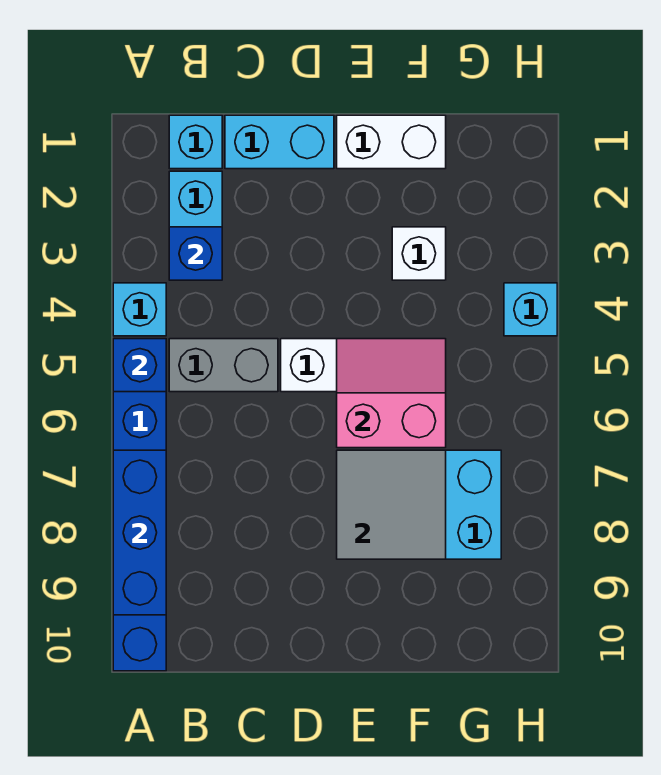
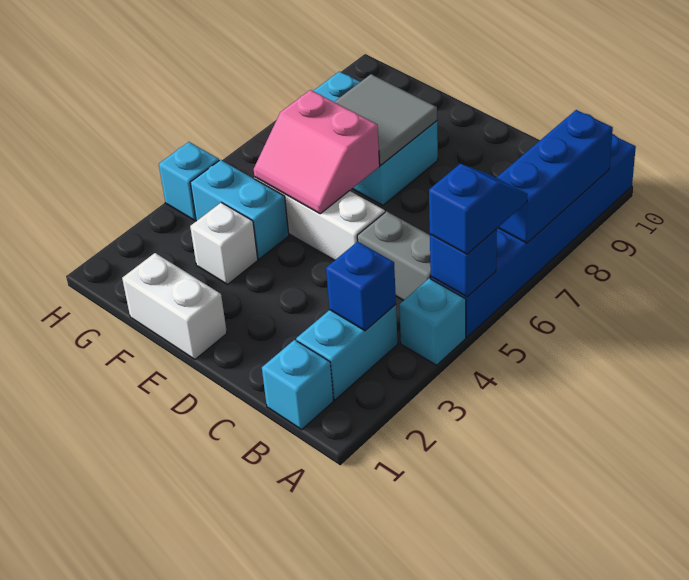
none -> blue 1x2 slope [429,164,527,254]
cyan 1x2 brick [225,115,334,169] -> cyan 1x2 brick moved to [190,160,289,259]

